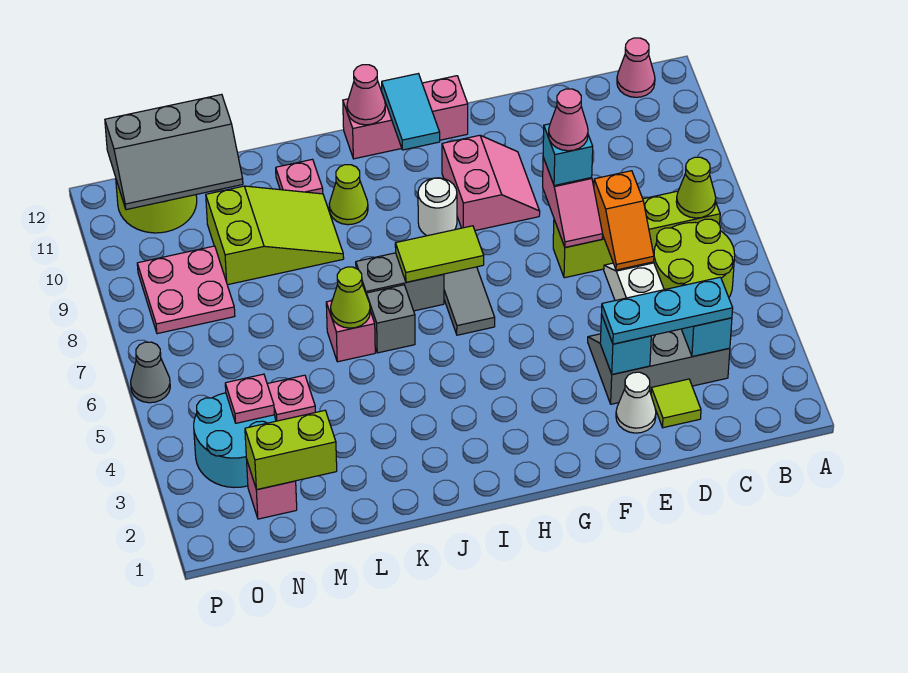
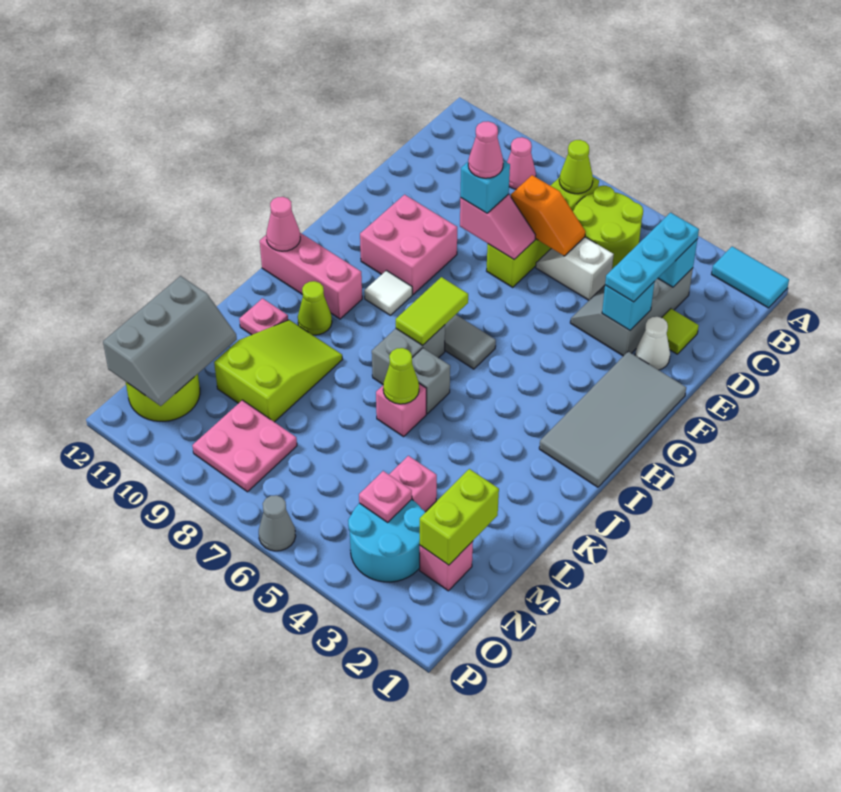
pink 1x1 cone [617,38,655,97] -> pink 1x1 cone moved to [507,137,536,189]
none -> grey 2x4 tile [539,351,686,487]
pink 2x2 slope [442,135,540,231] -> pink 2x2 brick [360,195,457,294]
pink 1x3 brick [343,76,468,159] -> pink 1x3 brick turned to [260,233,362,319]
white 1x1 round brick [418,178,457,236] -> white 1x1 tile [364,271,412,315]
cyan 1x2 tile [382,74,440,150] -> cyan 1x2 tile moved to [712,246,789,308]

